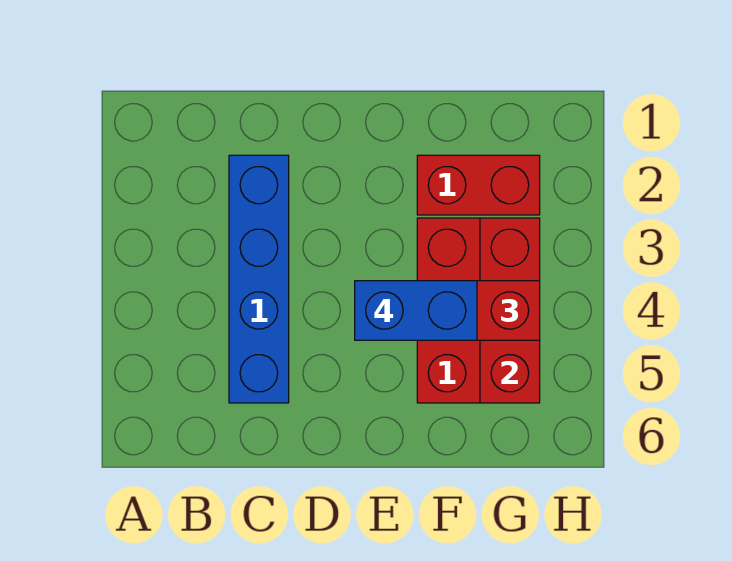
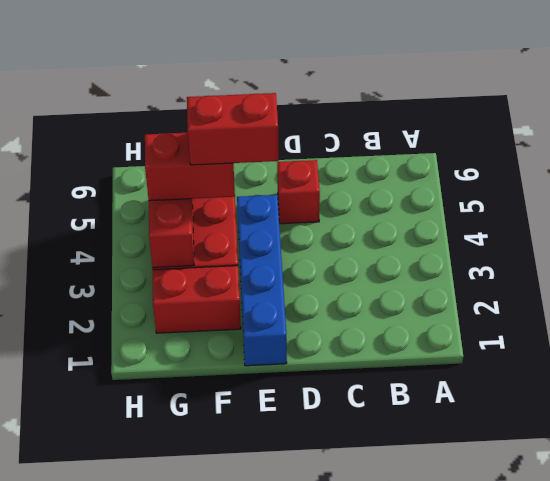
blue 1x4 brick [229,155,289,403] -> blue 1x4 brick moved to [237,195,287,366]
none -> red 1x1 brick [277,160,320,224]
blue 1x2 brick [355,281,477,340] -> red 1x2 brick [187,93,279,165]

